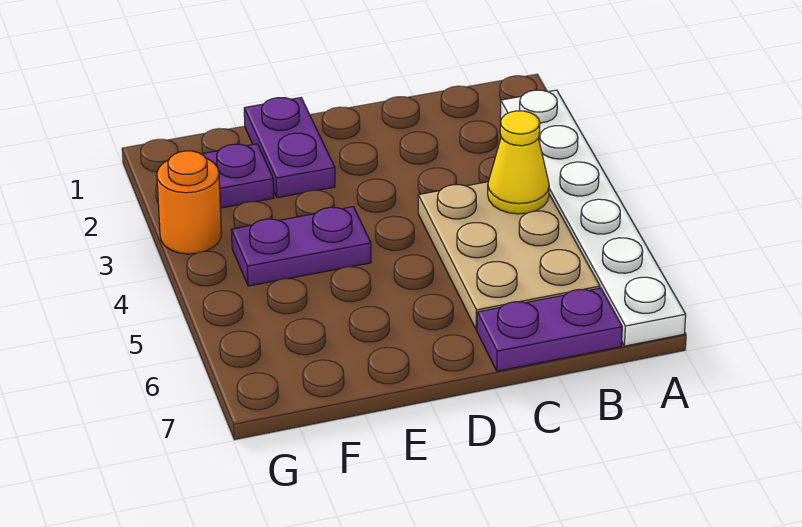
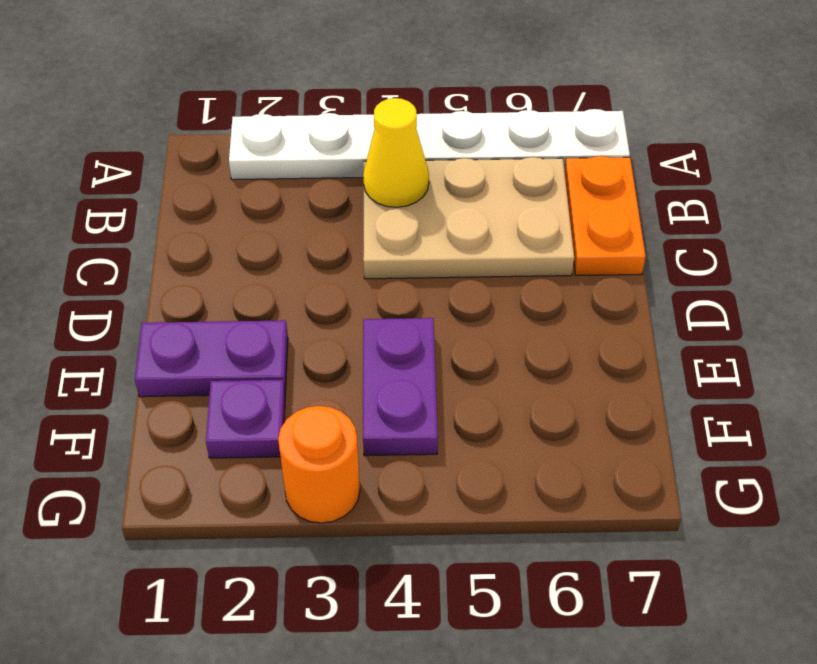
purple 1x2 plate [477,288,622,371] -> orange 1x2 plate [565,156,646,275]

